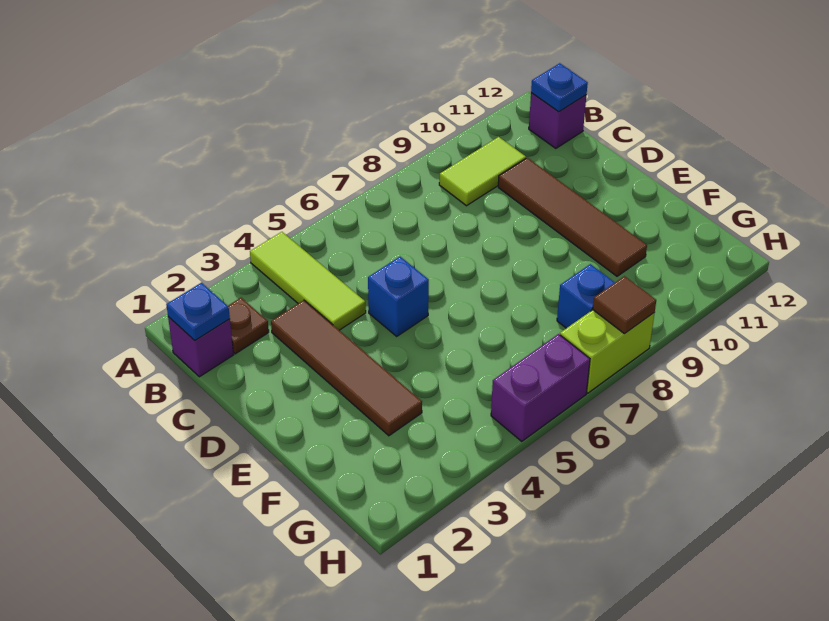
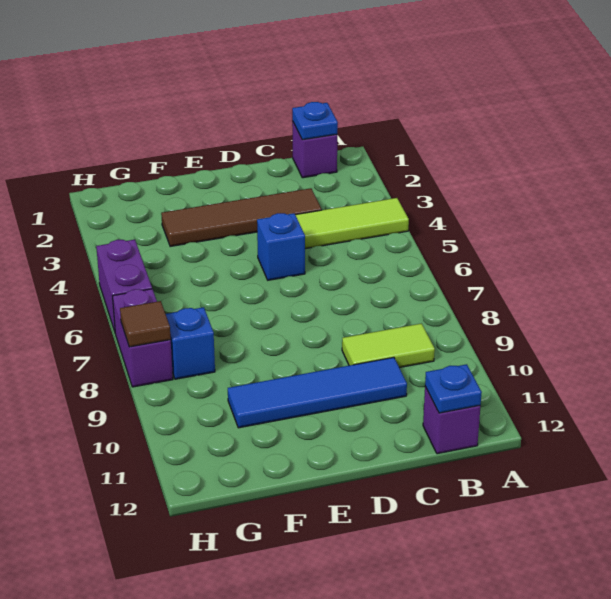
brown 1x1 plate [228,298,269,354] -> none
lime 1x2 tile [439,137,526,206] -> lime 1x2 tile turned to [342,324,435,368]
brown 1x4 tile [498,158,647,276] -> blue 1x4 tile [228,357,407,428]
lime 1x2 brick [560,310,654,393] -> purple 1x2 brick [113,289,173,387]

